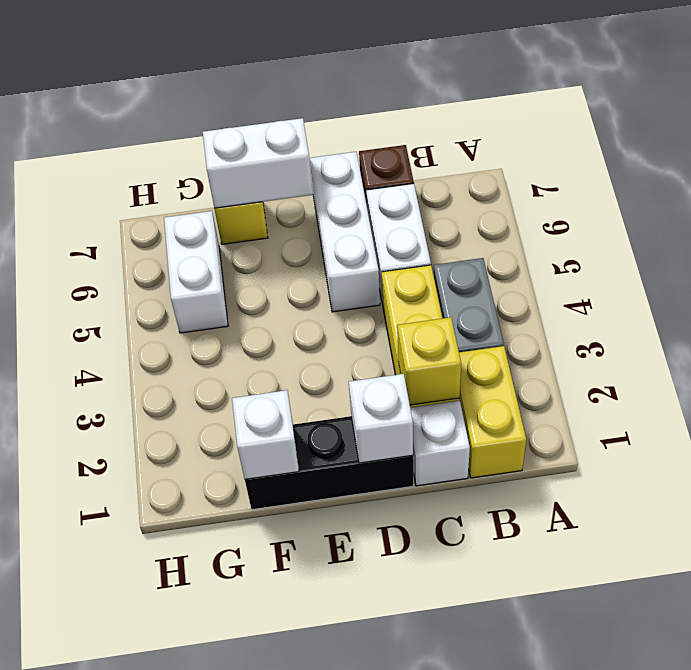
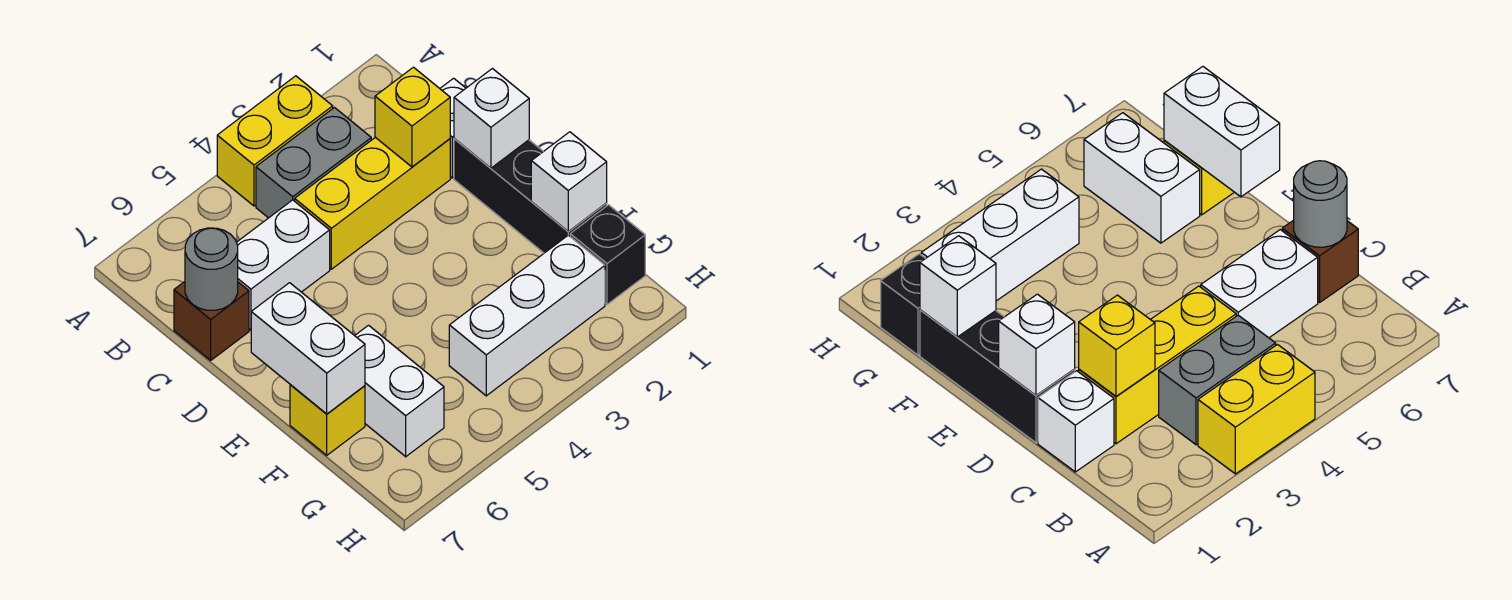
yellow 1x2 brick [459,346,526,478] -> yellow 1x2 brick moved to [217,76,333,206]
none -> grey 1x1 round brick [185,228,238,310]
white 1x3 brick [310,152,380,312] -> white 1x3 brick moved to [449,235,605,396]
none -> black 1x1 brick [570,205,645,304]
white 1x2 brick [164,211,228,333] -> white 1x2 brick turned to [355,325,444,457]

